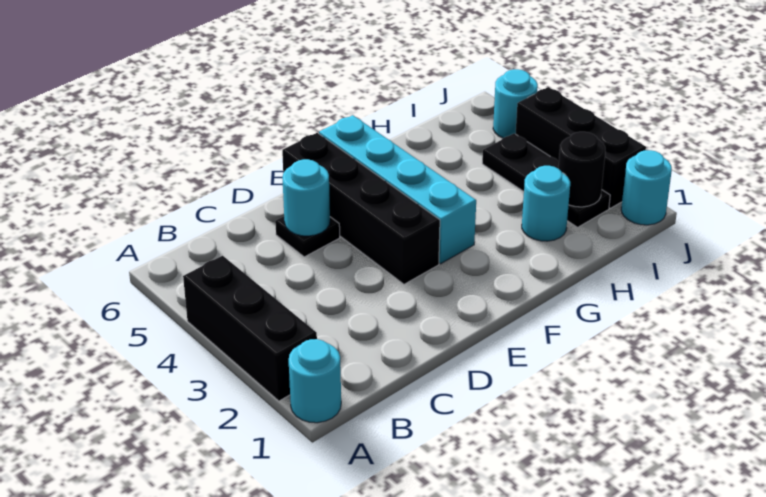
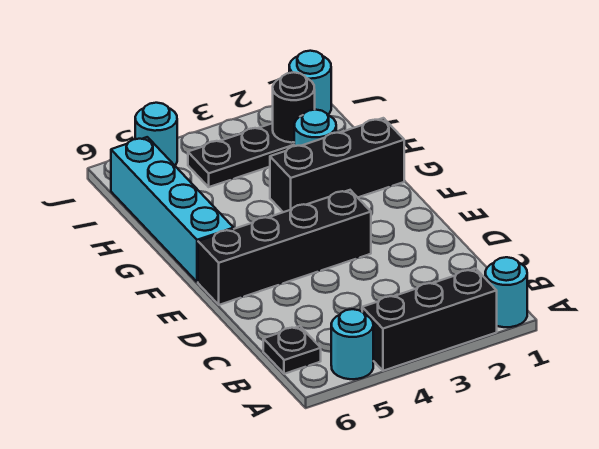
black 1x1 plate [275,216,340,257] -> black 1x1 plate moved to [263,326,321,374]
cyan 1x1 round brick [282,159,330,236] -> cyan 1x1 round brick moved to [331,309,373,379]
cyan 1x4 brick [319,115,476,264] -> cyan 1x4 brick turned to [111,137,234,282]
black 1x3 brick [516,87,646,208] -> black 1x3 brick moved to [270,118,404,212]

